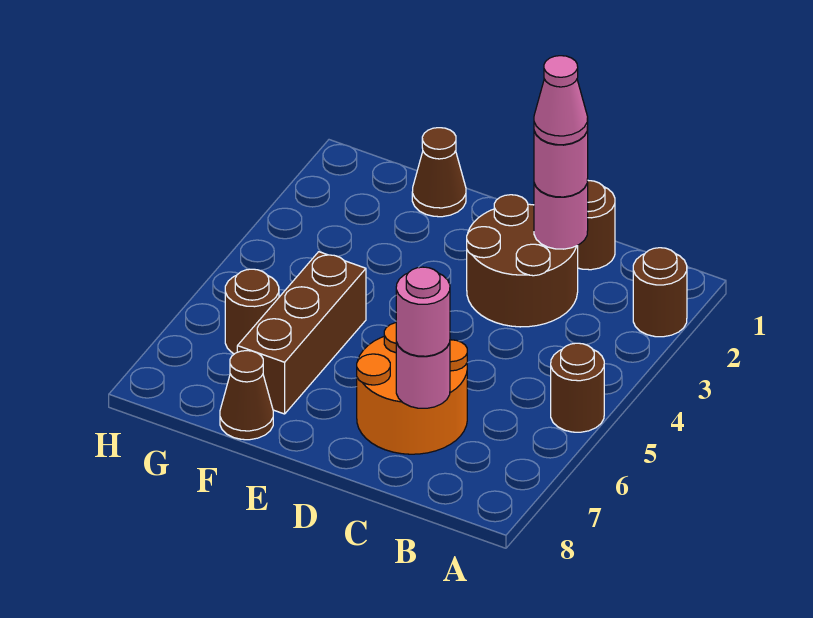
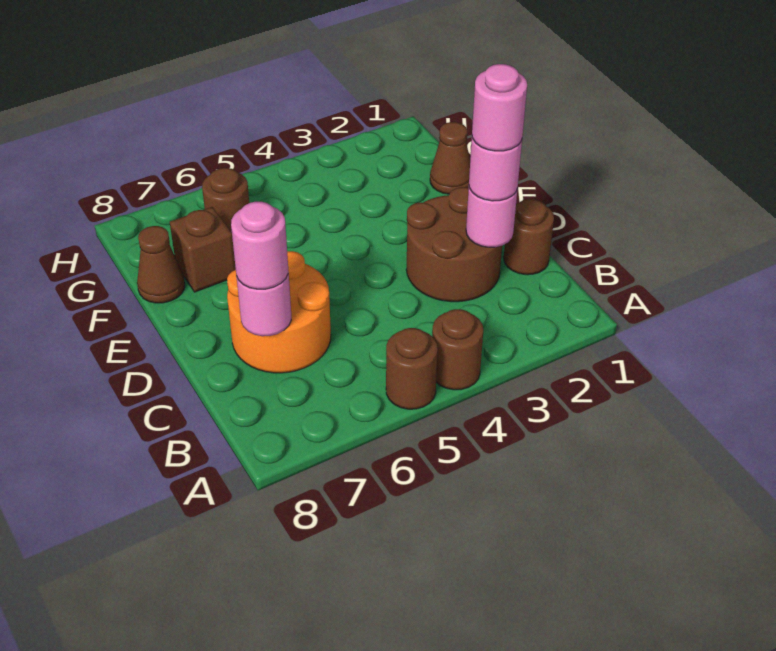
brown 1x1 round brick [633,248,687,337] -> brown 1x1 round brick moved to [432,309,483,390]
pink 1x1 cone [534,56,588,145] -> pink 1x1 round brick [472,64,527,151]
brown 1x3 brick [237,252,366,414] -> brown 1x1 brick [170,207,236,292]

